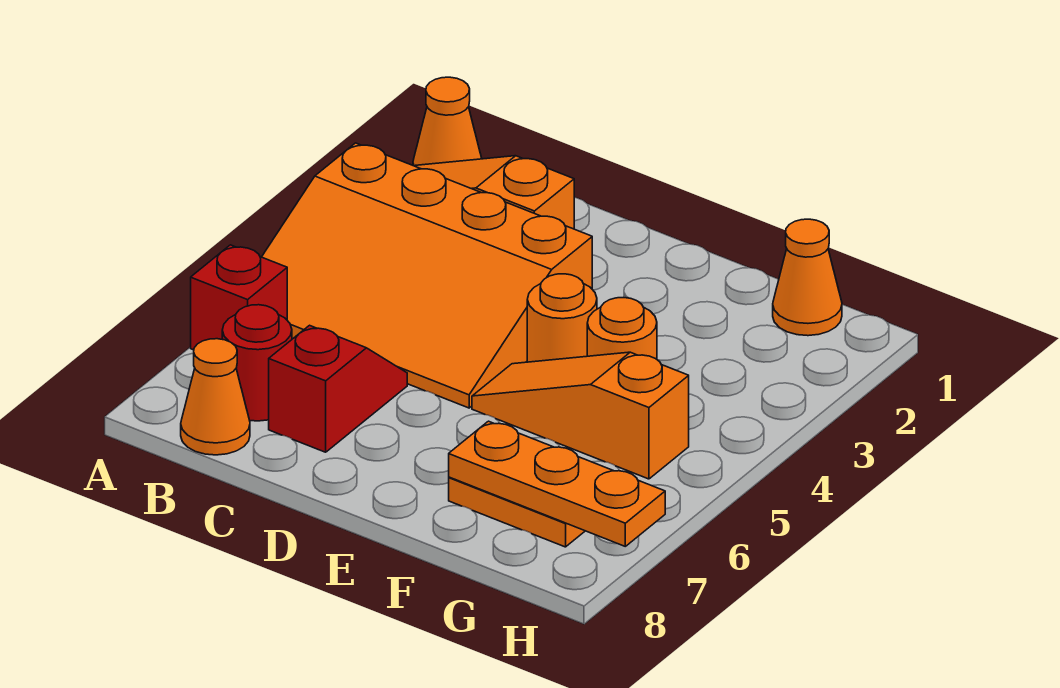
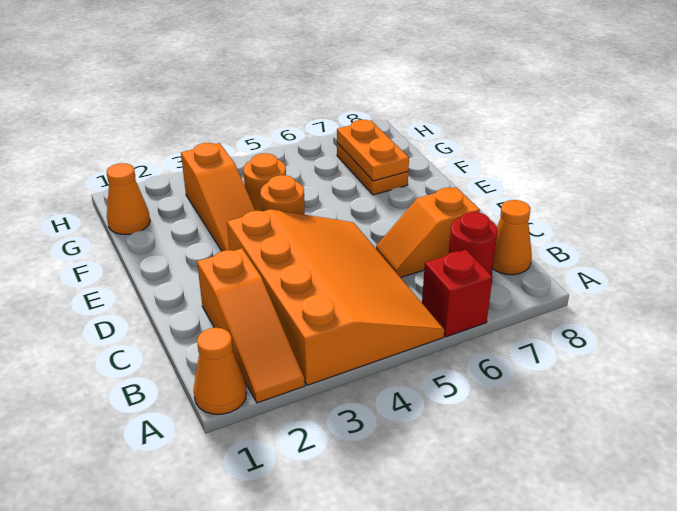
red 1x2 slope [269,325,407,452] -> orange 1x2 slope [376,187,480,278]
orange 1x3 slope [472,352,689,479] -> orange 1x3 slope moved to [181,143,255,251]
orange 1x3 plate [449,421,665,546] -> orange 1x2 plate [337,120,409,181]

